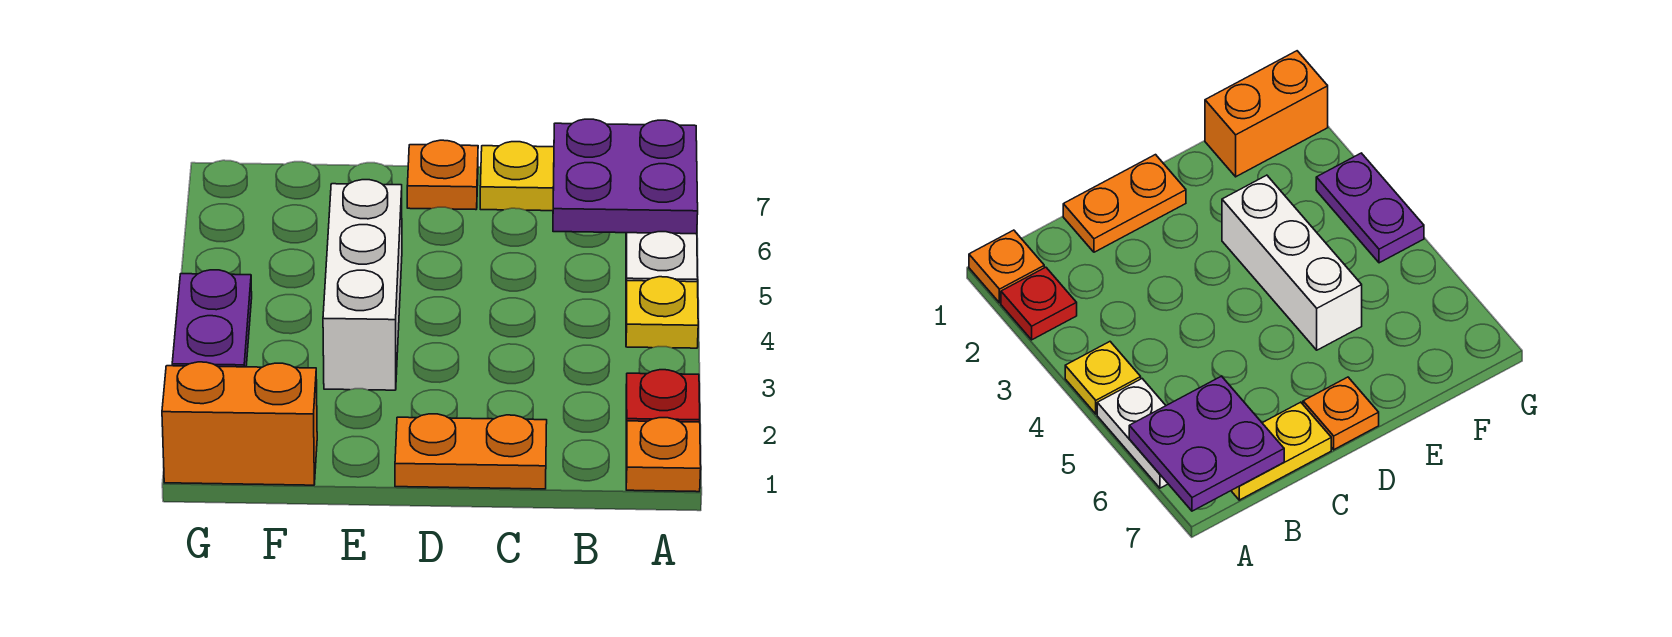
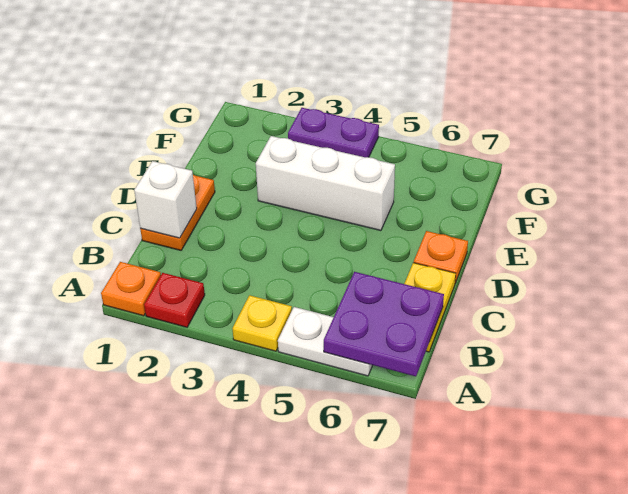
none -> white 1x1 brick [134,161,197,238]
orange 1x2 brick [162,362,317,485] -> none

